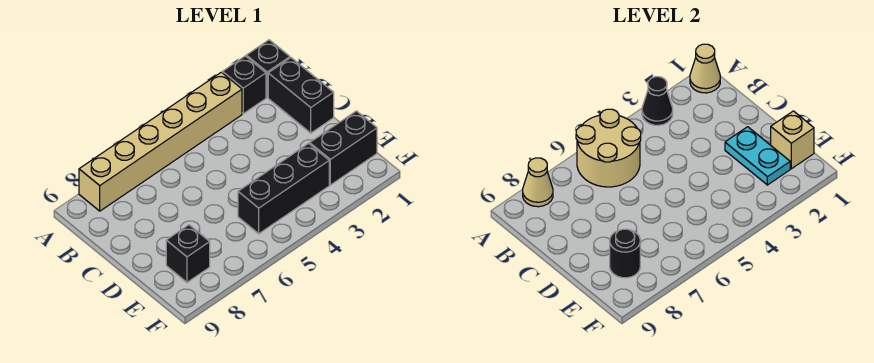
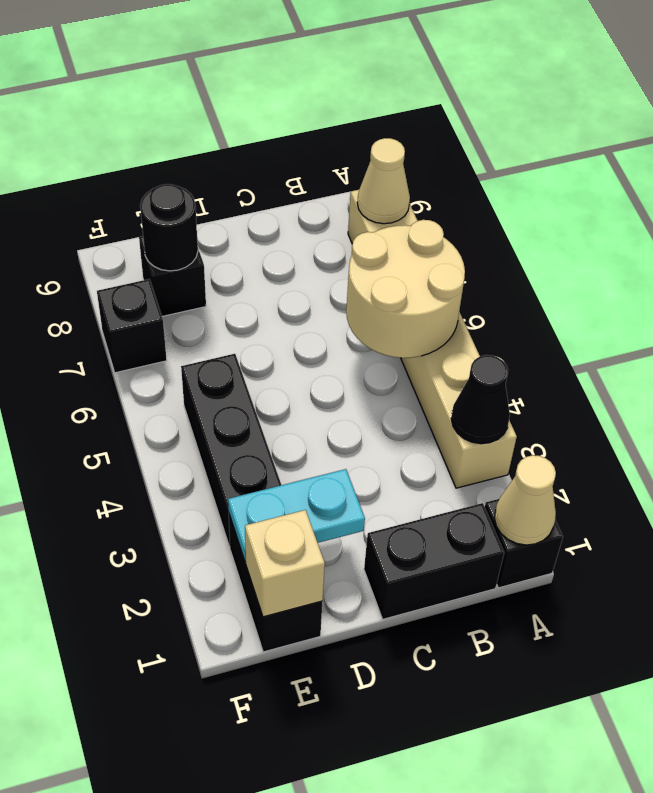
black 1x1 brick [223,56,266,114] -> black 1x1 brick moved to [97,279,167,373]

